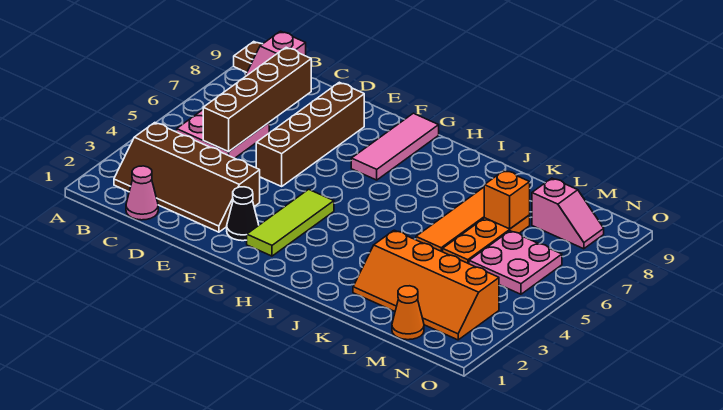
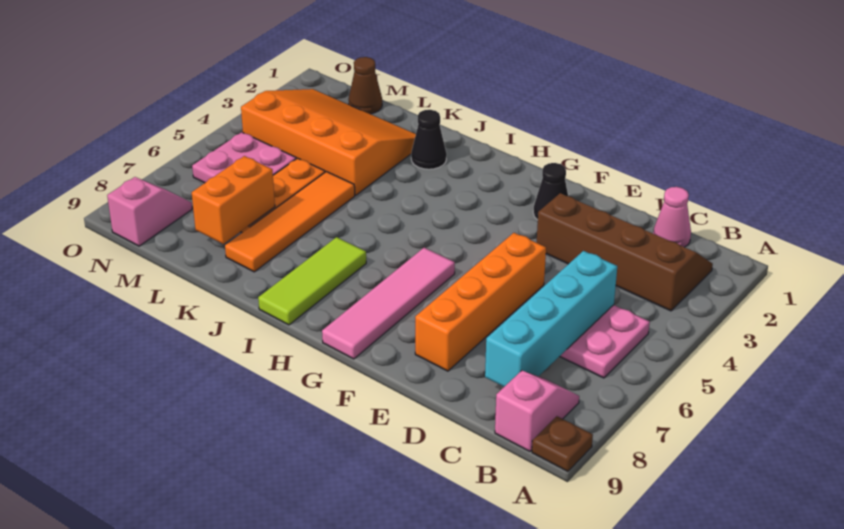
brown 1x4 brick [203,47,311,152] -> cyan 1x4 brick [485,251,617,387]
brown 1x4 brick [256,82,364,186] -> orange 1x4 brick [415,233,546,371]
lime 1x3 tile [247,189,334,256] -> lime 1x3 tile moved to [258,237,366,325]
pink 1x3 tile [351,113,439,180] -> pink 1x4 tile [322,248,455,359]
none -> black 1x1 cone [411,110,447,169]
orange 2x4 slope [353,230,499,340] -> orange 3x4 slope [241,89,416,195]
orange 1x1 brick [484,170,530,229] -> orange 1x2 brick [192,156,275,244]
orange 1x1 cone [392,286,424,340] -> brown 1x1 cone [349,57,382,114]
pink 1x2 slope [532,178,604,249] -> pink 1x2 slope turned to [107,177,192,246]

